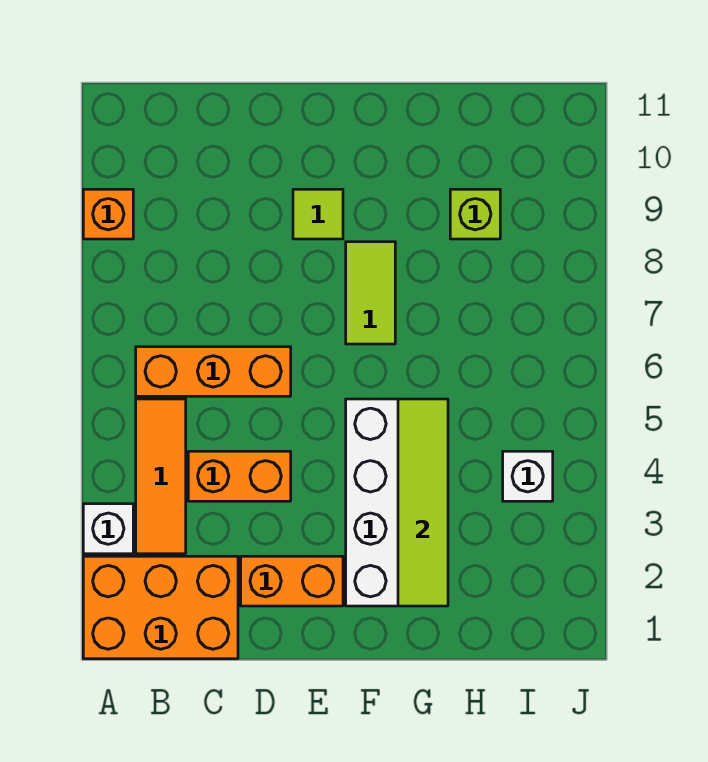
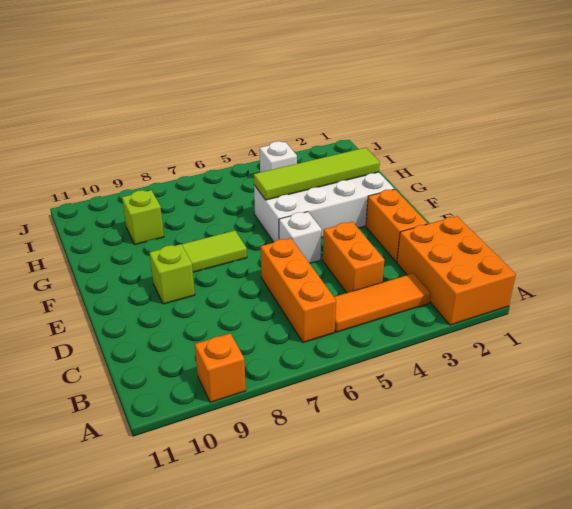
white 1x1 brick [83,504,133,554] -> white 1x1 brick moved to [279,212,322,263]
lime 1x1 tile [293,189,343,239] -> lime 1x1 brick [149,244,195,304]

